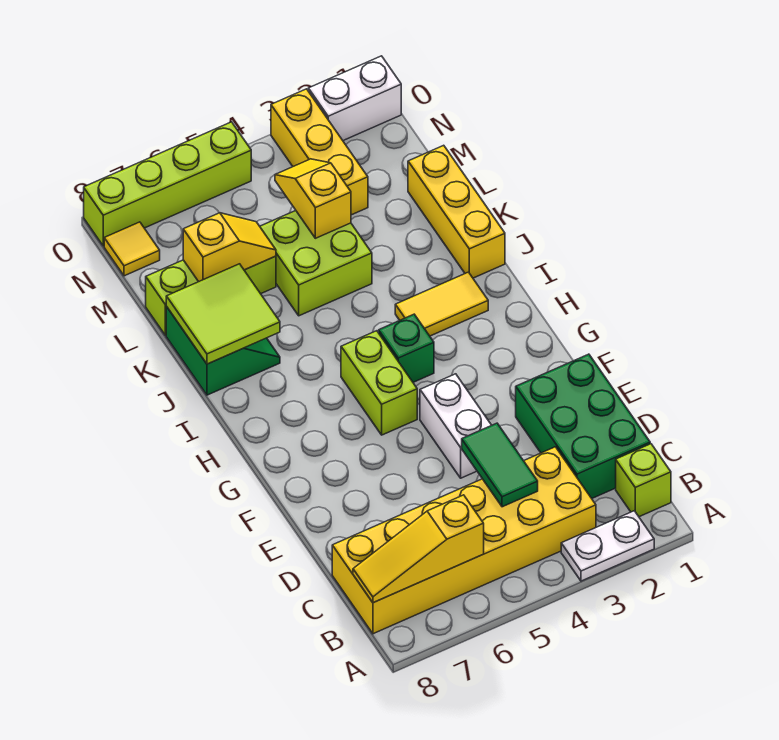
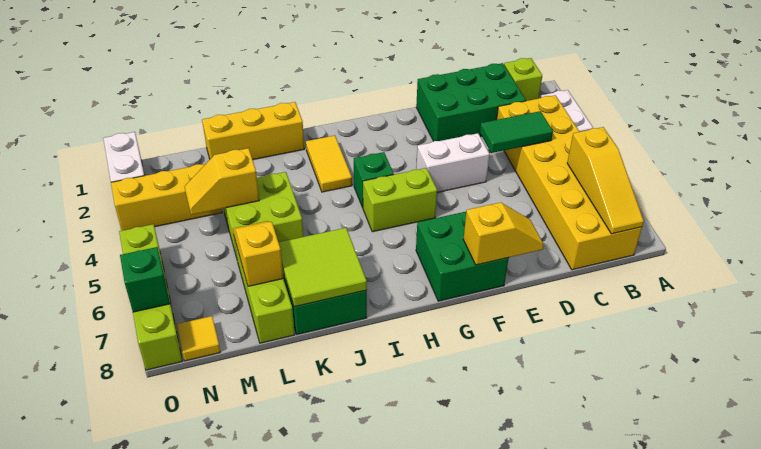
none -> yellow 1x2 slope [463,202,544,265]
none -> green 2x2 brick [416,212,509,301]
none -> green 1x1 brick [120,247,170,312]

